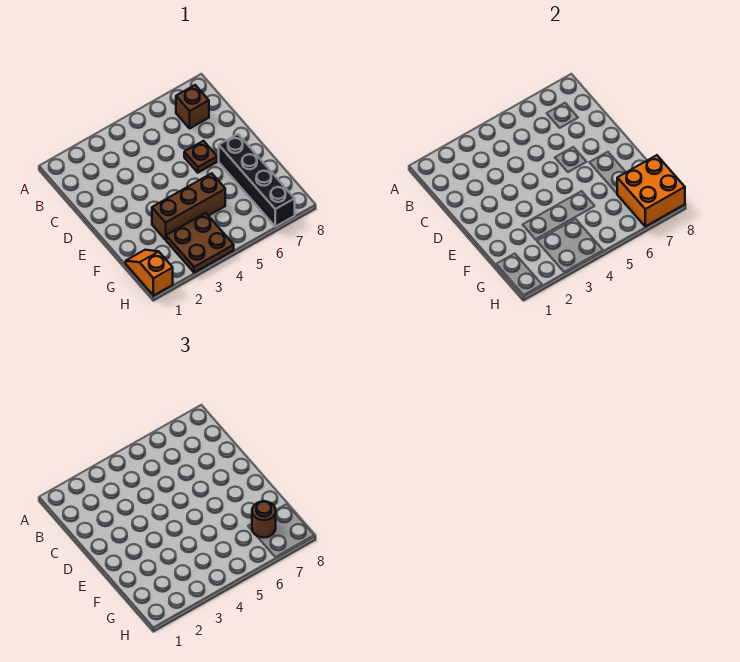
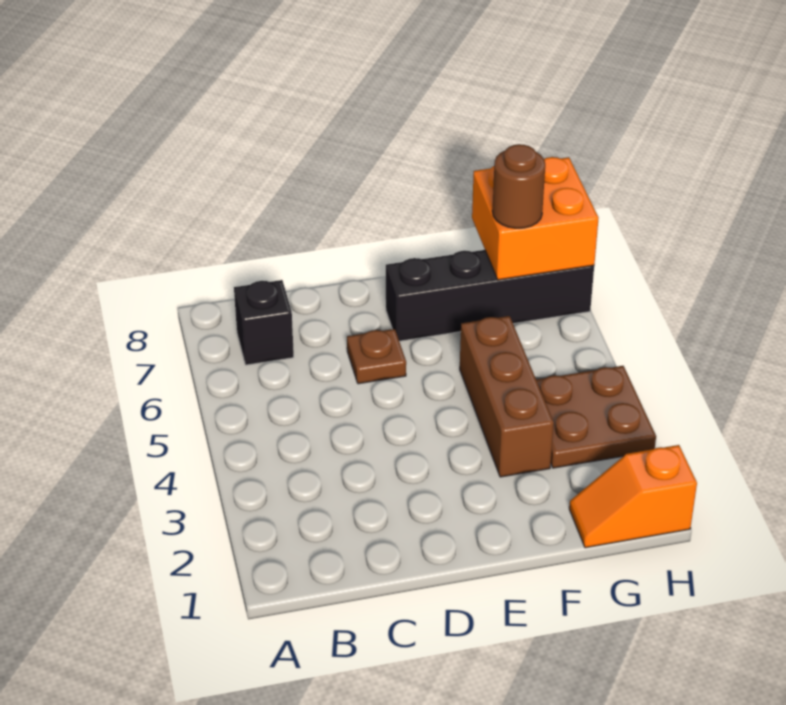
brown 1x1 brick [176,85,209,128] -> black 1x1 brick [234,280,294,365]

